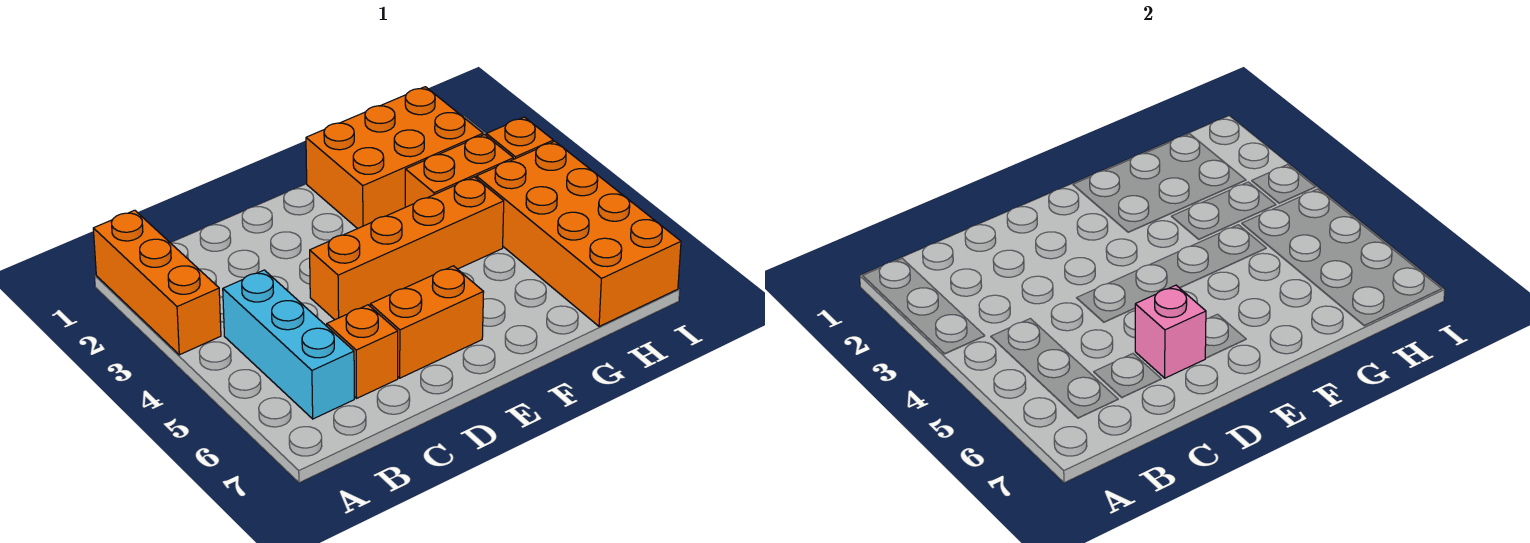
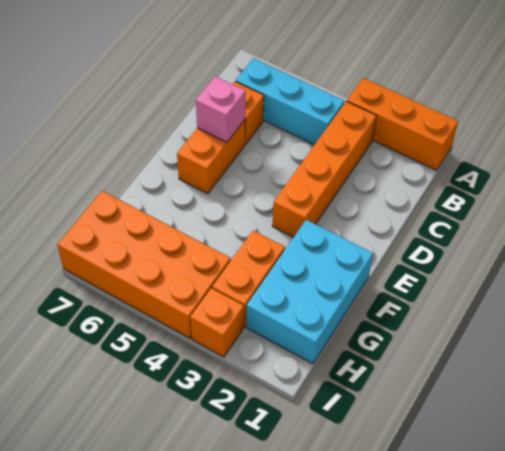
orange 1x4 brick [310,177,504,320] -> orange 1x4 brick moved to [272,101,377,237]
orange 2x3 brick [306,87,483,229] -> cyan 2x3 brick [246,220,373,364]

